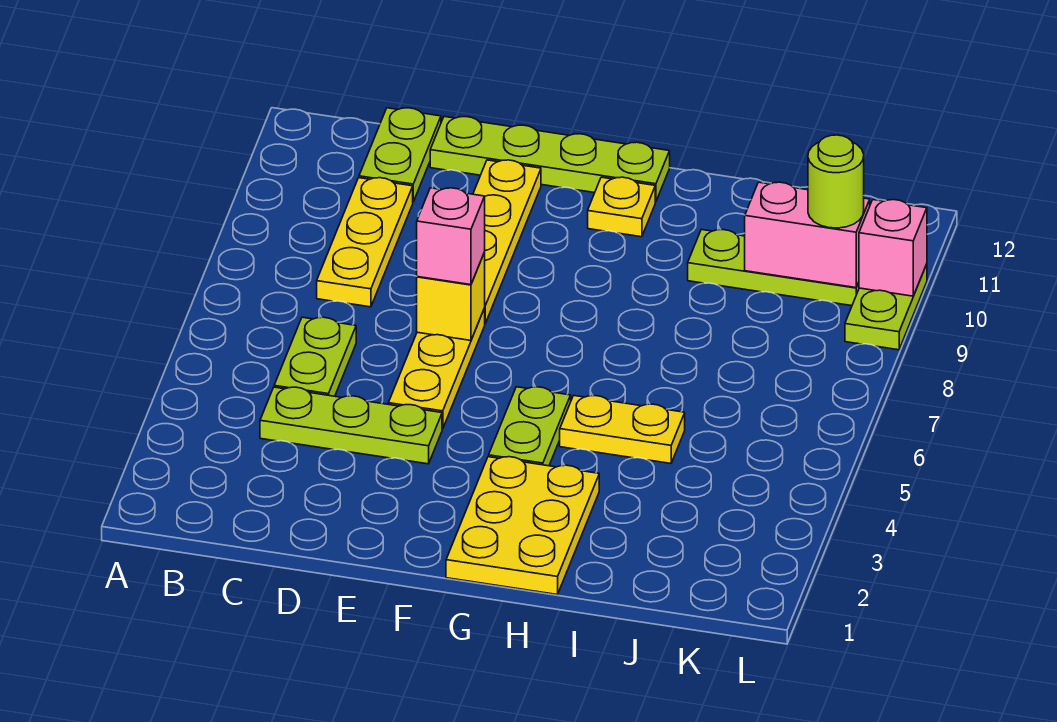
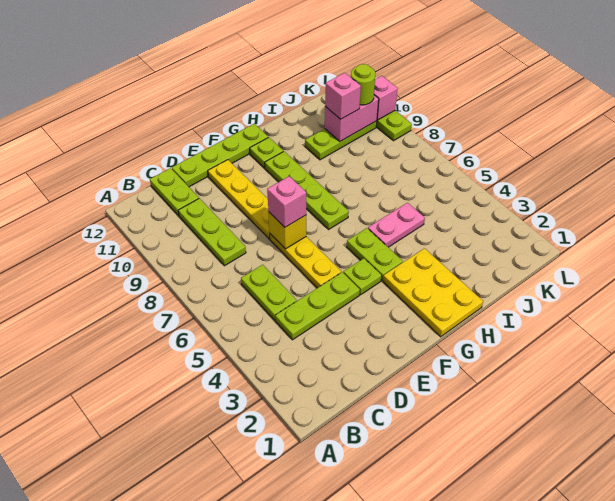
yellow 1x3 plate [317,178,413,307] -> lime 1x3 plate [178,198,246,266]
none -> lime 1x1 plate [343,258,382,295]
none -> lime 1x4 plate [265,151,349,229]
yellow 1x1 plate [588,177,655,237] -> lime 1x1 plate [250,137,283,168]
yellow 1x2 plate [560,396,685,463] -> pink 1x2 plate [368,203,425,247]
none -> pink 1x1 brick [325,73,361,119]

